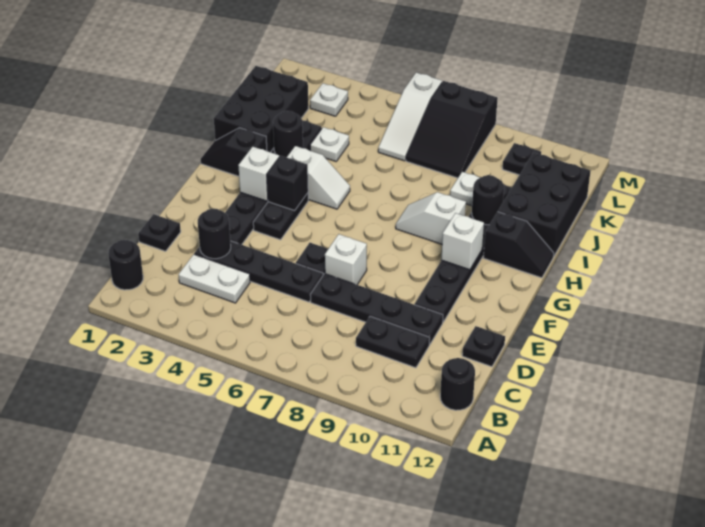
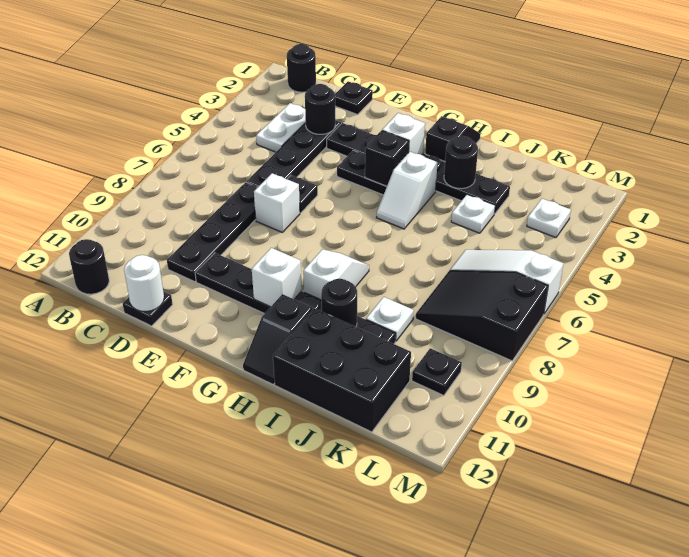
black 1x2 plate [356,316,430,368] -> none
none -> white 1x1 round brick [124,255,164,311]
black 2x3 brick [214,66,308,152] -> none

